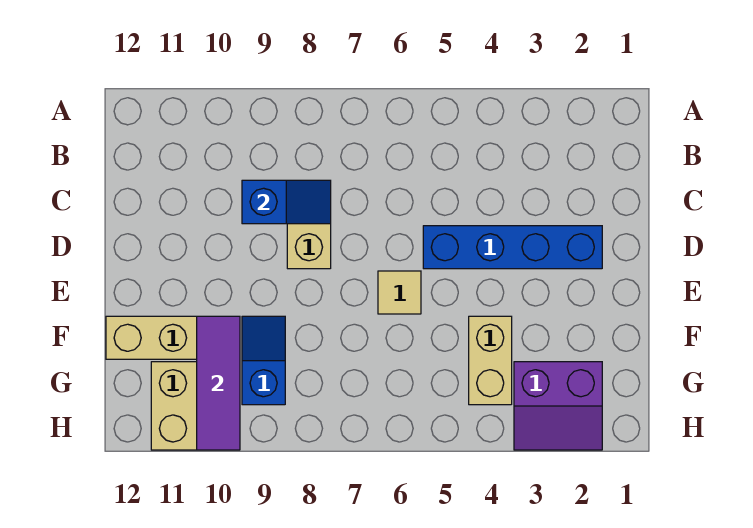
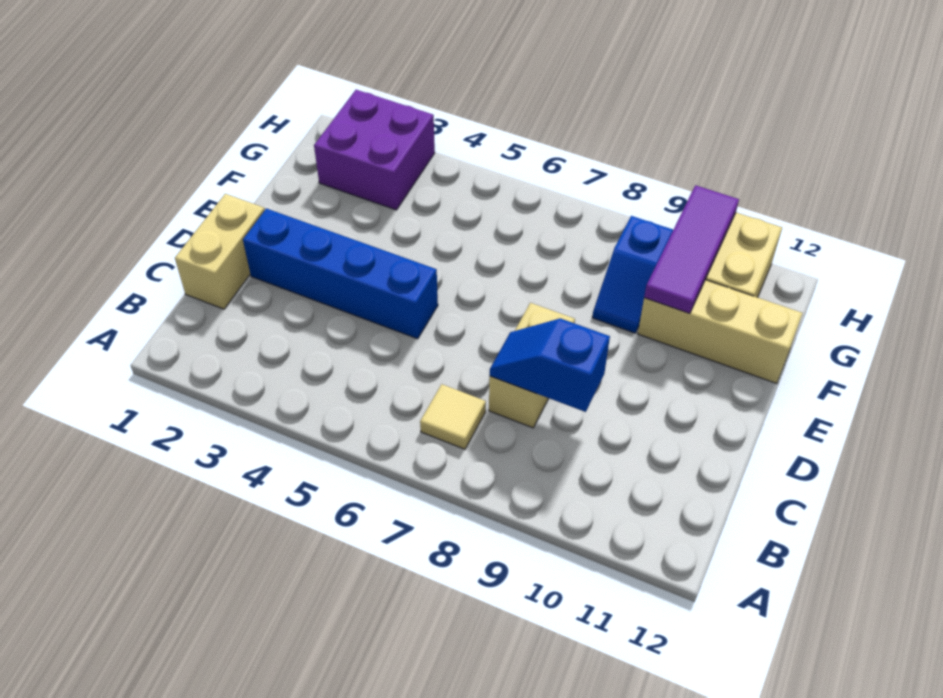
tan 1x1 tile [378,271,421,314] -> tan 1x1 tile moved to [420,384,486,449]
tan 1x2 brick [469,316,512,405] -> tan 1x2 brick moved to [175,194,265,309]
purple 2x2 slope [514,362,602,450] -> purple 2x2 brick [314,90,435,210]

